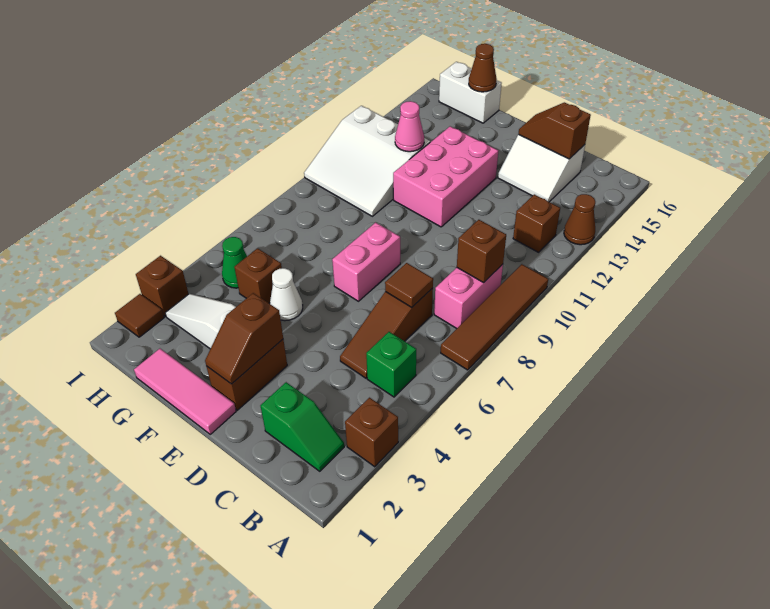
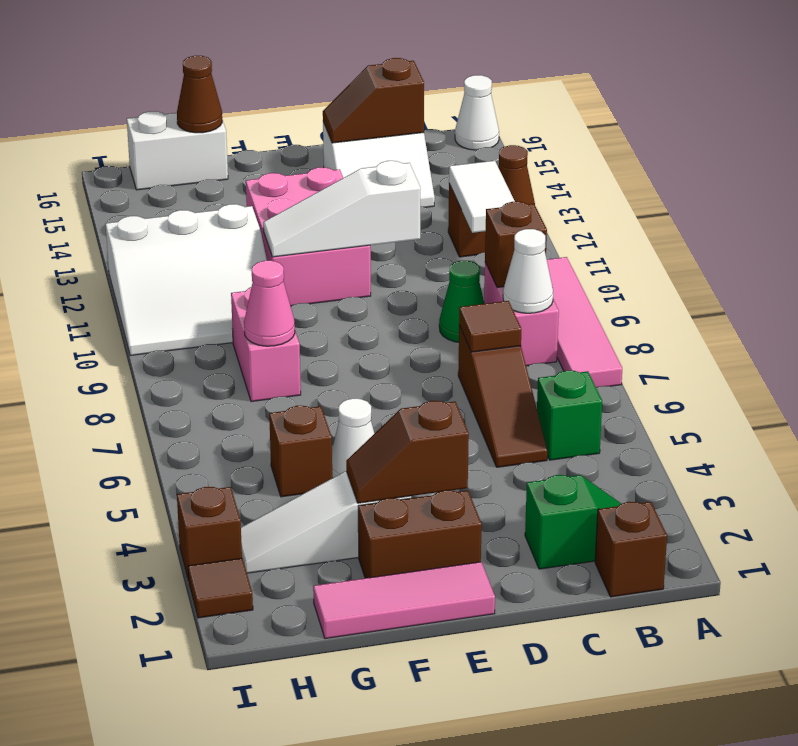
brown 1x1 brick [345,398,398,467] -> brown 1x1 brick moved to [595,502,667,597]
brown 1x4 tile [441,264,548,370] -> pink 1x4 tile [547,257,622,388]
none -> white 1x1 cone [455,75,499,150]
none -> white 1x1 cone [503,229,553,313]
none -> white 1x2 tile [449,161,515,233]
none -> white 1x3 slope [263,161,421,257]
brown 1x2 brick [206,340,287,410] -> brown 1x2 brick turned to [358,490,482,578]
brown 1x2 slope [205,293,283,384] -> brown 1x2 slope turned to [346,401,469,503]
pink 1x2 brick [332,222,400,301] -> pink 1x2 brick moved to [231,287,301,402]
pink 1x1 cone [395,101,424,152] -> pink 1x1 cone moved to [244,261,295,346]
green 1x1 cone [222,237,247,288] -> green 1x1 cone moved to [439,261,484,342]

